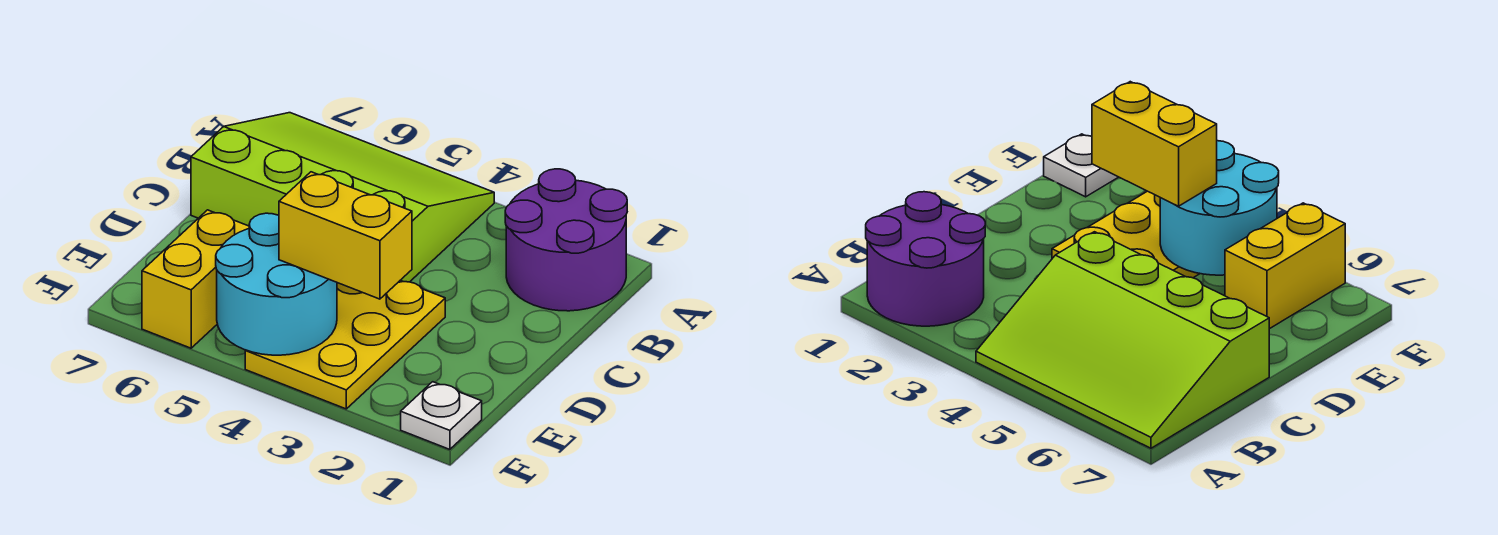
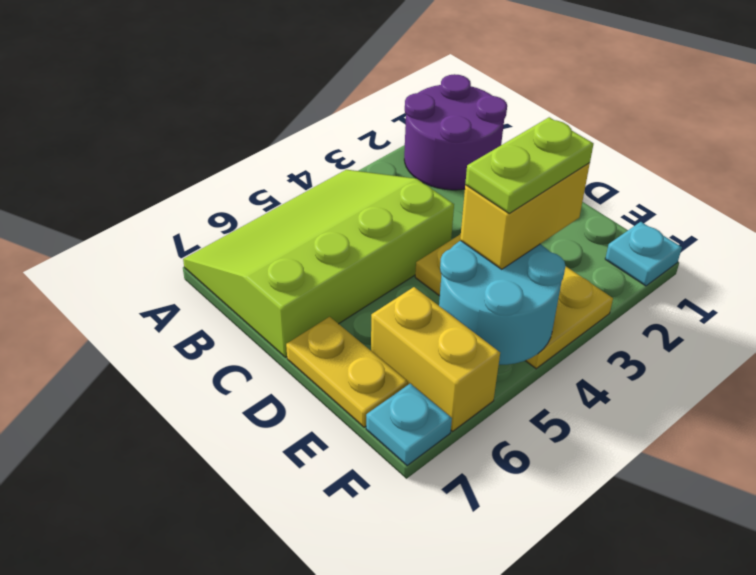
none -> yellow 1x2 plate [286,317,408,427]
none -> lime 1x2 plate [465,117,593,213]
white 1x1 plate [401,382,482,449] -> cyan 1x1 plate [605,222,682,286]
none -> cyan 1x1 plate [366,384,452,466]

